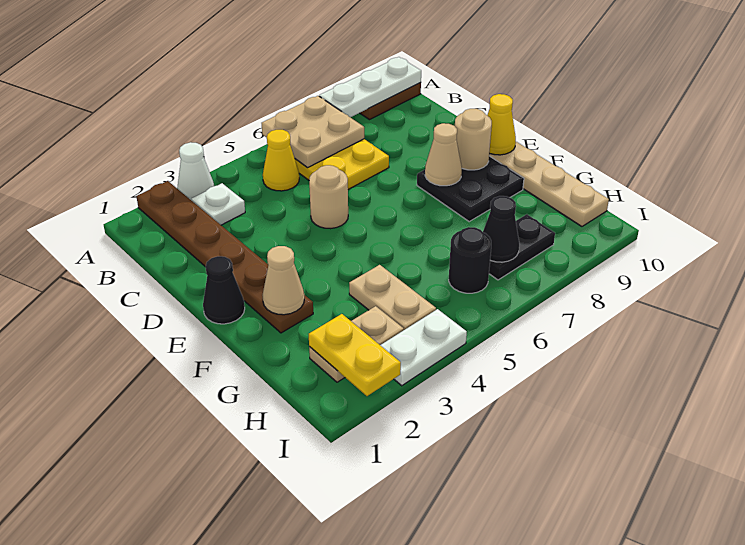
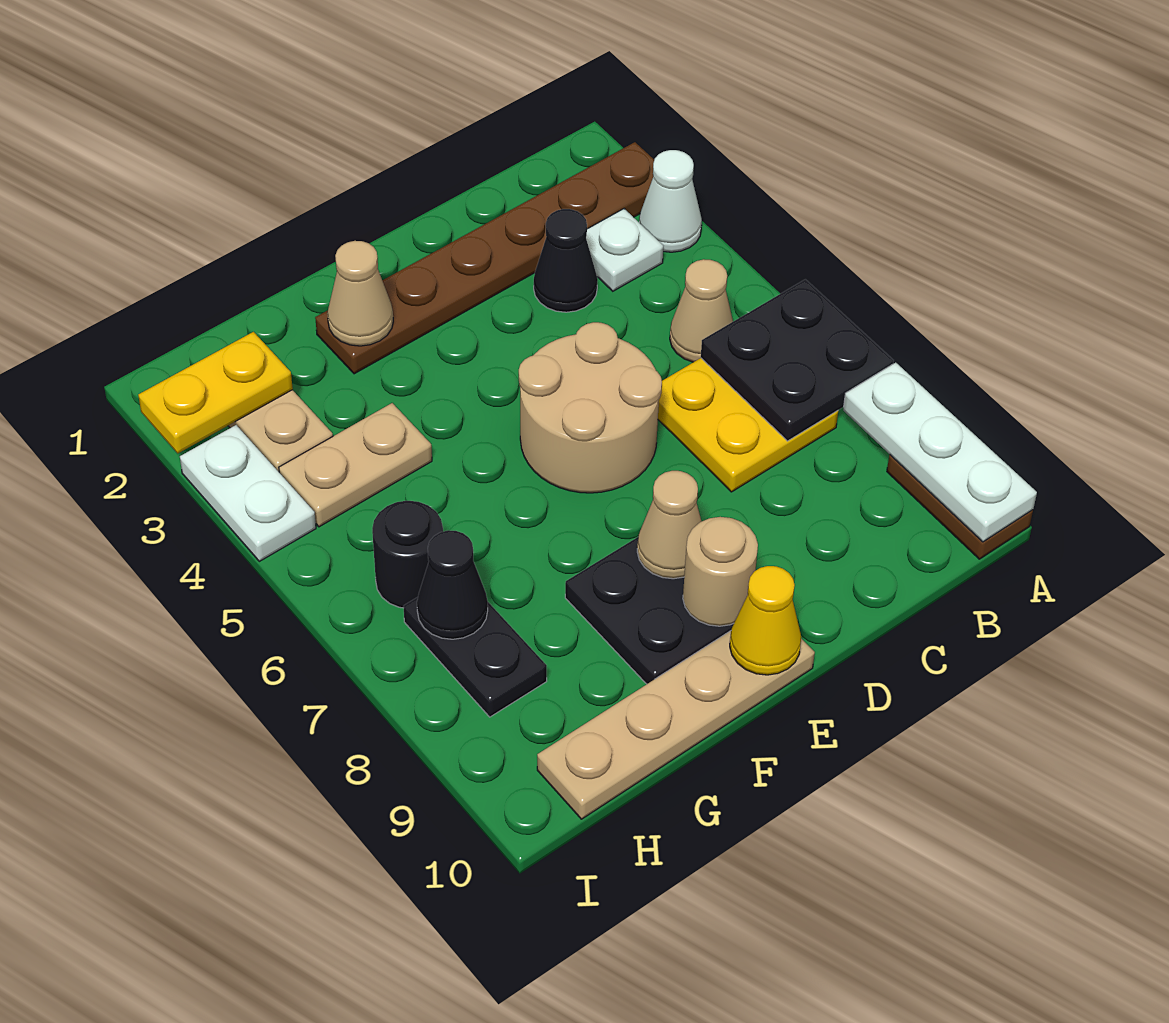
tan 2x2 plate [262,96,364,168] -> black 2x2 plate [701,279,894,441]
yellow 1x1 cone [263,130,299,191] -> tan 1x1 cone [670,259,733,362]
tan 1x1 round brick [309,165,348,229] -> tan 2x2 round brick [519,322,662,493]
black 1x1 cone [203,256,245,324] -> black 1x1 cone moved to [534,209,598,312]

